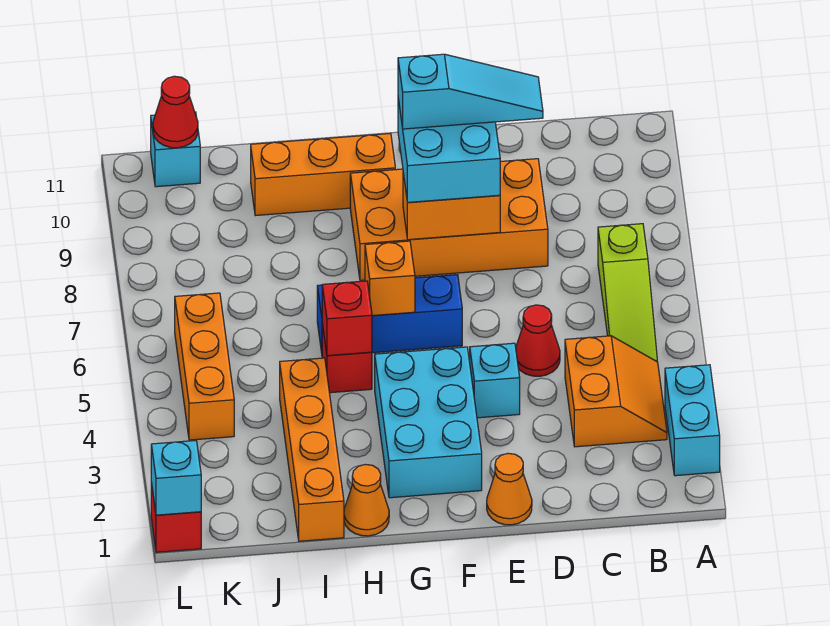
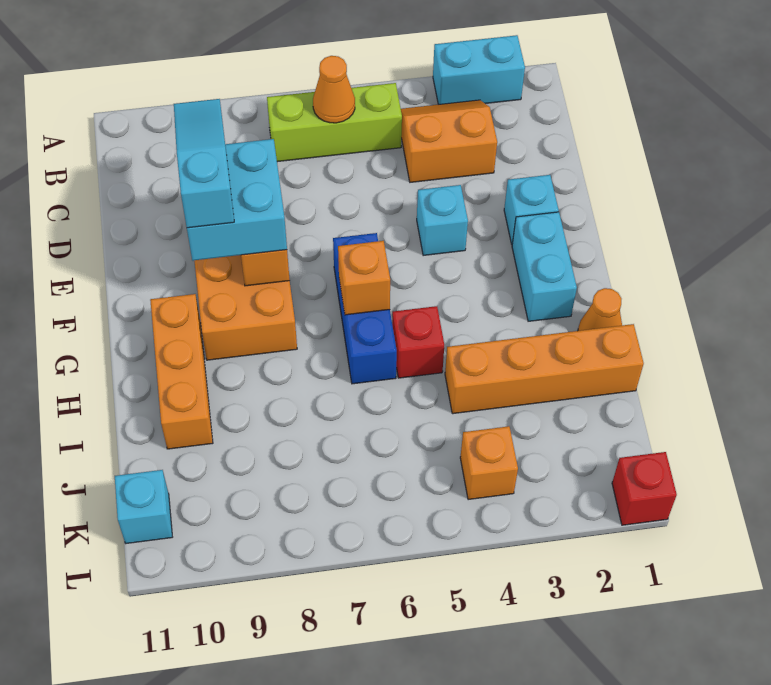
lime 1x3 slope [598,224,657,362] -> lime 1x3 brick [267,83,402,162]
red 1x1 cone [516,305,560,376] -> none
orange 1x1 cone [487,453,532,525] -> orange 1x1 cone moved to [313,56,355,123]
cyan 2x3 brick [375,347,482,498] -> cyan 1x2 brick [512,212,577,321]
red 1x1 brick [322,281,372,356] -> none
orange 1x3 brick [175,293,234,440] -> orange 1x1 brick [460,426,518,500]
red 1x1 cone [153,76,198,148] -> none
cyan 1x1 brick [151,441,201,515] -> cyan 1x1 brick moved to [504,175,559,244]

